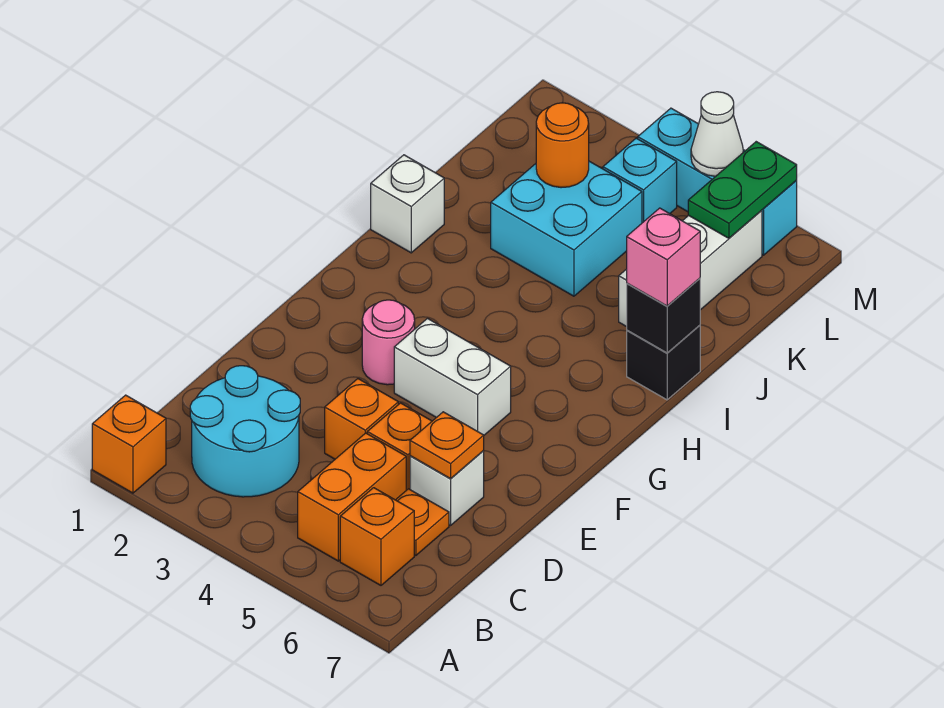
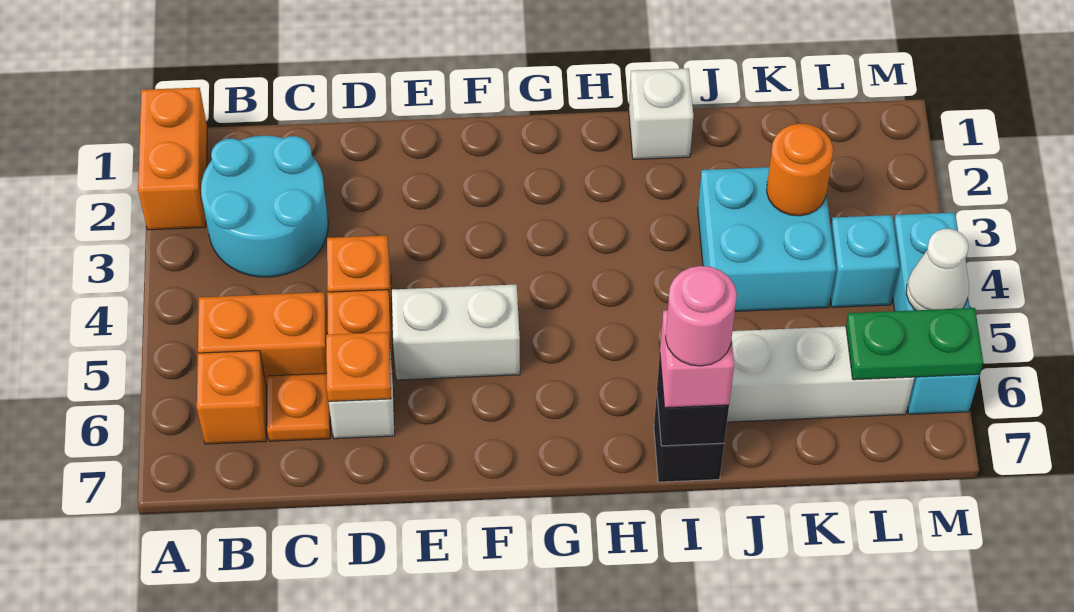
orange 1x1 brick [92,395,166,493] -> orange 1x2 brick [138,88,207,230]
pink 1x1 round brick [362,300,415,385] -> pink 1x1 round brick moved to [666,266,737,366]
white 1x2 brick [394,319,511,435] -> white 1x2 brick turned to [392,284,520,380]

